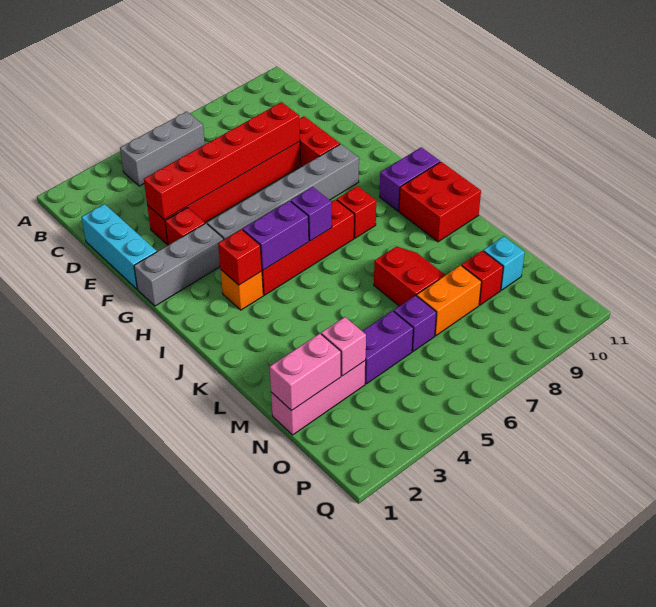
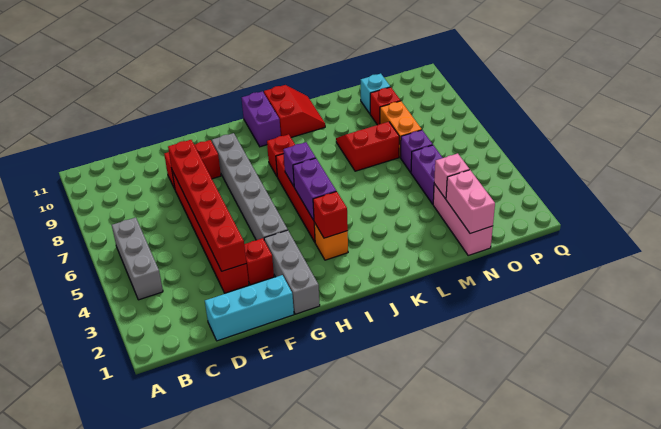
red 2x2 brick [399,162,481,242] -> red 2x2 slope [264,85,325,137]

